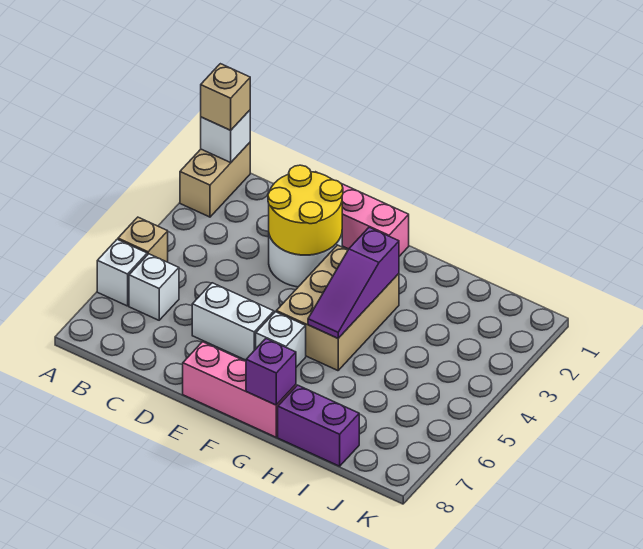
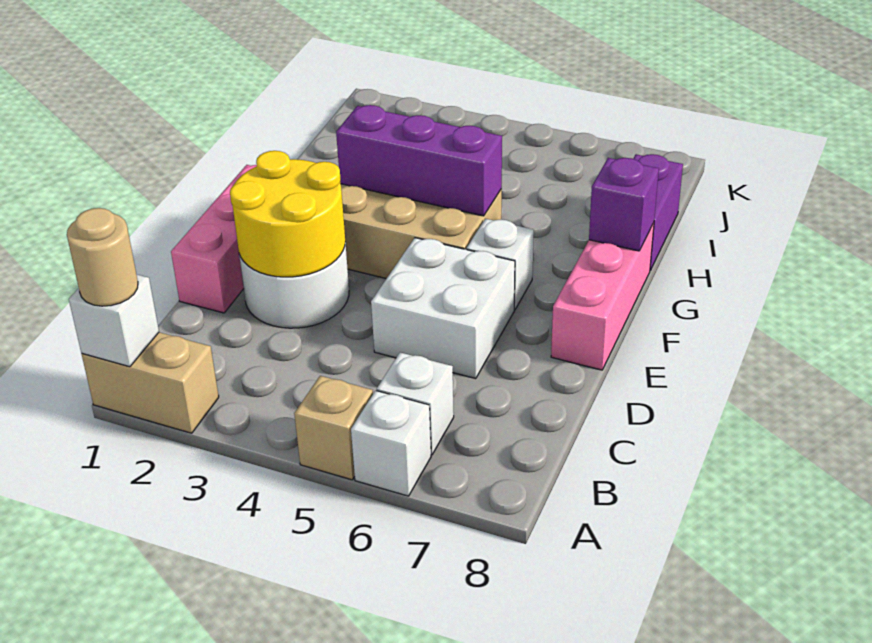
tan 1x1 brick [201,64,250,130] -> tan 1x1 round brick [67,208,138,306]
white 1x2 brick [192,283,274,360] -> white 2x2 brick [371,238,515,379]
purple 1x3 slope [308,227,399,338] -> purple 1x3 brick [336,105,502,216]

